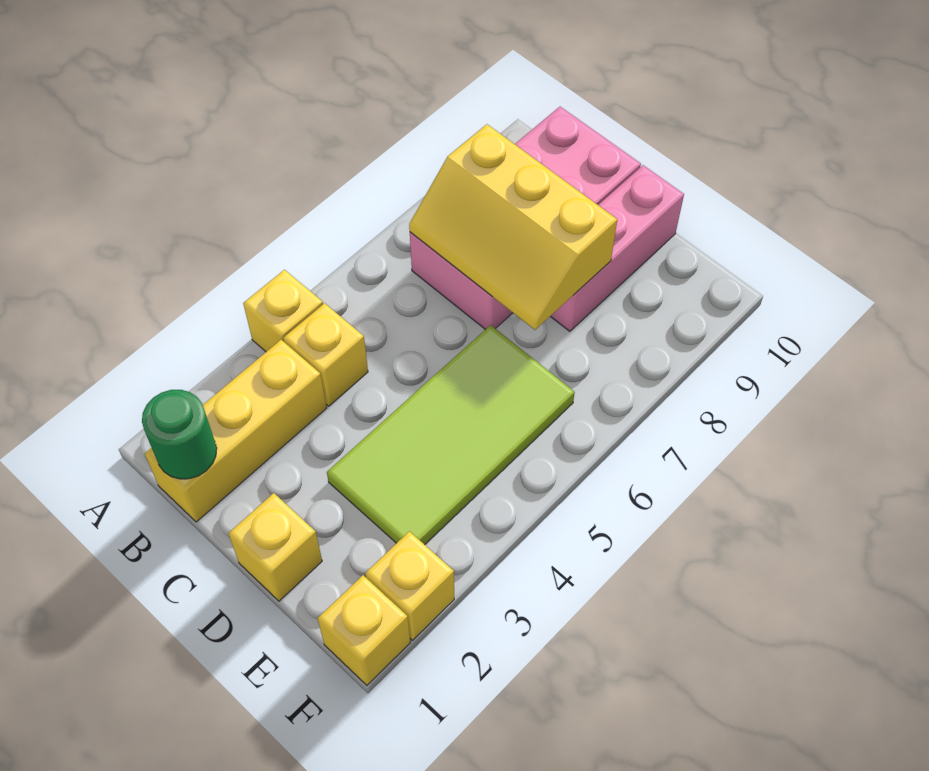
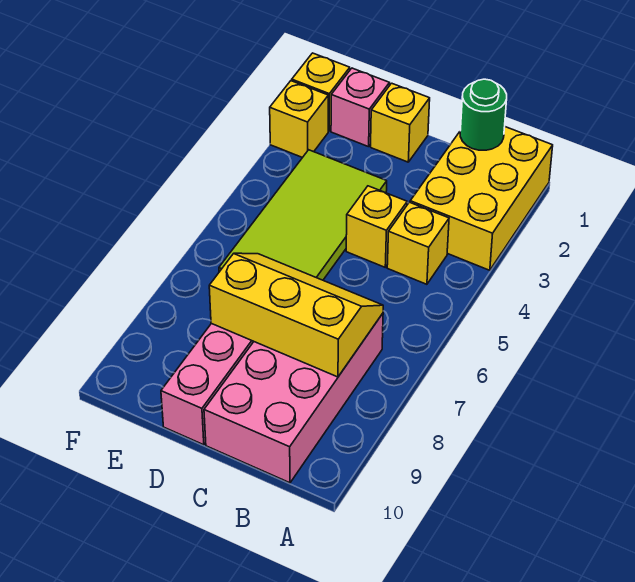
yellow 1x1 brick [243,270,323,352] -> yellow 1x1 brick moved to [346,186,407,267]
yellow 1x3 brick [145,340,326,522] -> yellow 2x3 brick [410,127,553,270]
none -> pink 1x1 brick [331,68,389,147]

